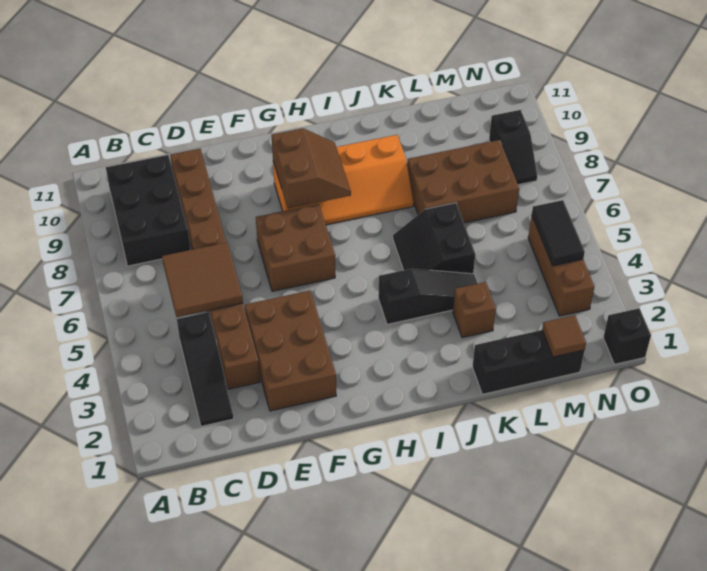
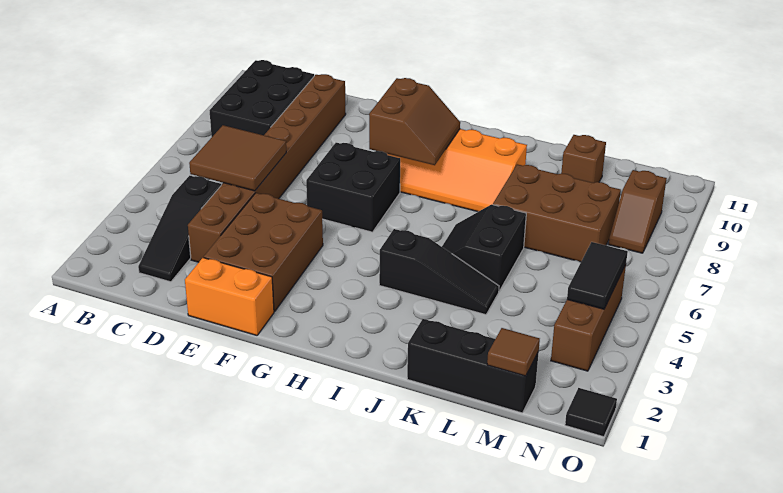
none -> orange 1x2 brick [185,258,274,335]
brown 2x2 brick [256,204,335,291] -> black 2x2 brick [306,143,400,232]
brown 1x1 brick [453,282,496,338] -> brown 1x1 brick moved to [561,135,606,183]
black 1x2 slope [489,110,537,185] -> brown 1x2 slope [609,170,667,253]
black 1x1 brick [603,308,651,364] -> black 1x1 tile [565,388,617,437]

